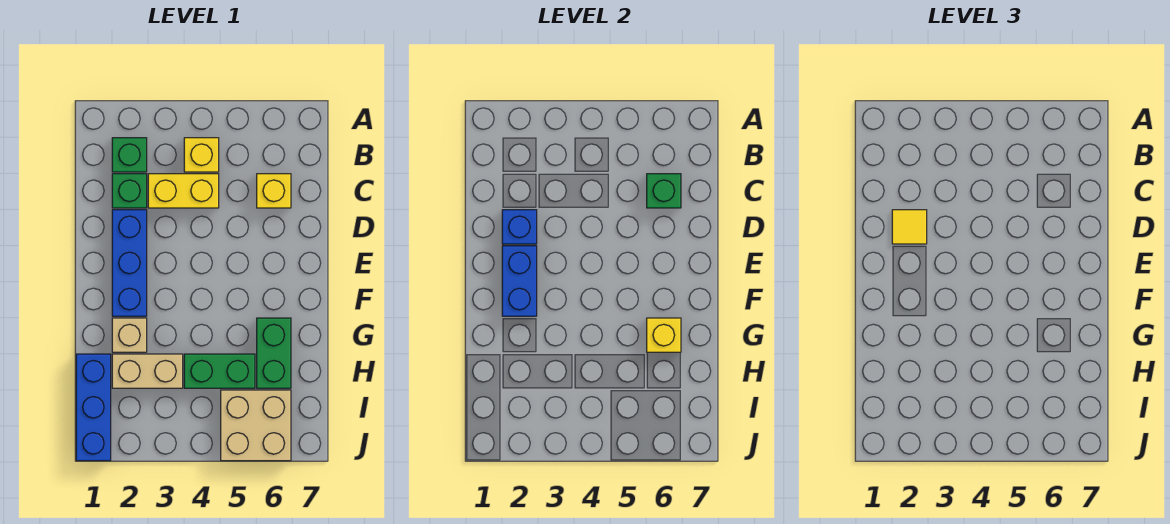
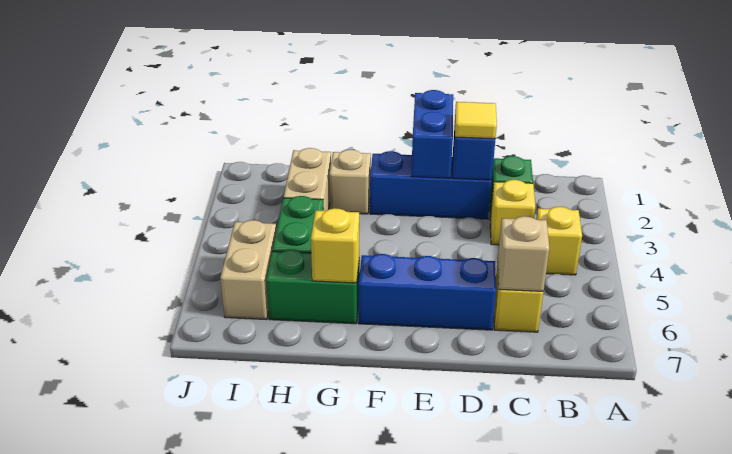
green 1x1 brick [112,138,147,172] -> none
yellow 1x2 brick [148,174,219,208] -> yellow 1x1 brick [490,180,535,245]
green 1x1 brick [647,174,681,208] -> tan 1x1 brick [497,216,549,291]
blue 1x2 brick [502,246,537,316] -> blue 1x2 brick turned to [411,90,453,178]
blue 1x3 brick [76,354,111,461] -> blue 1x3 brick moved to [359,254,496,330]
tan 2x2 brick [221,390,291,461] -> tan 1x2 brick [220,220,276,320]

